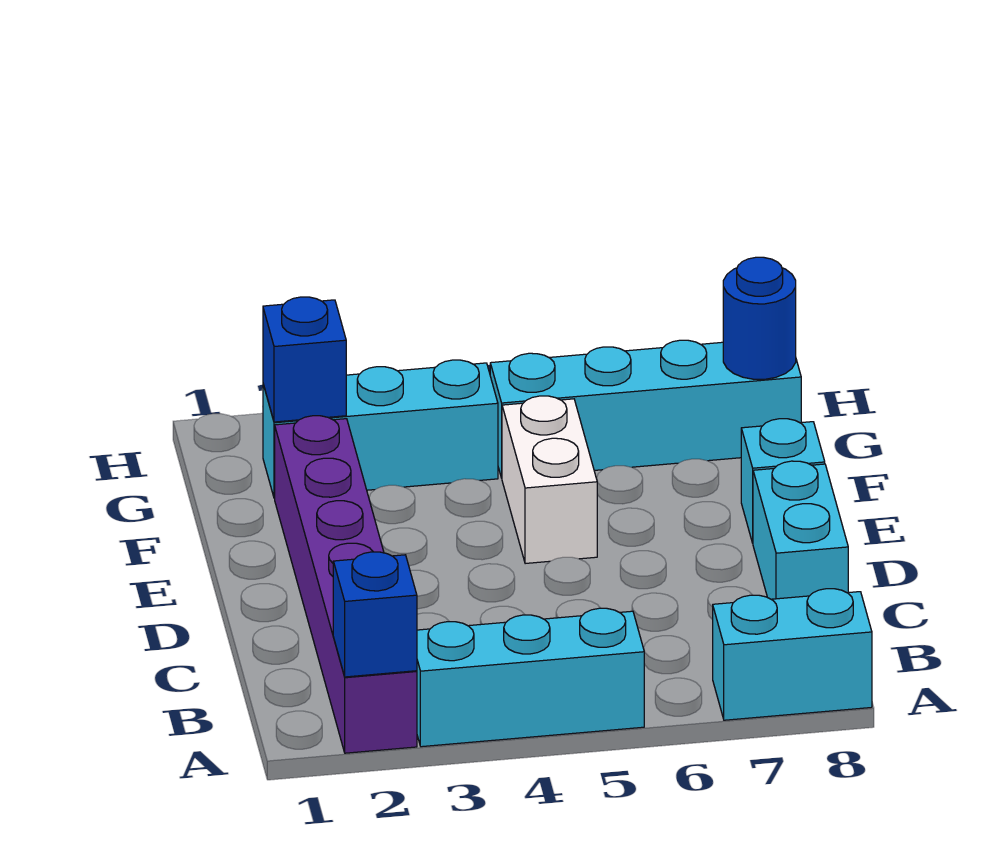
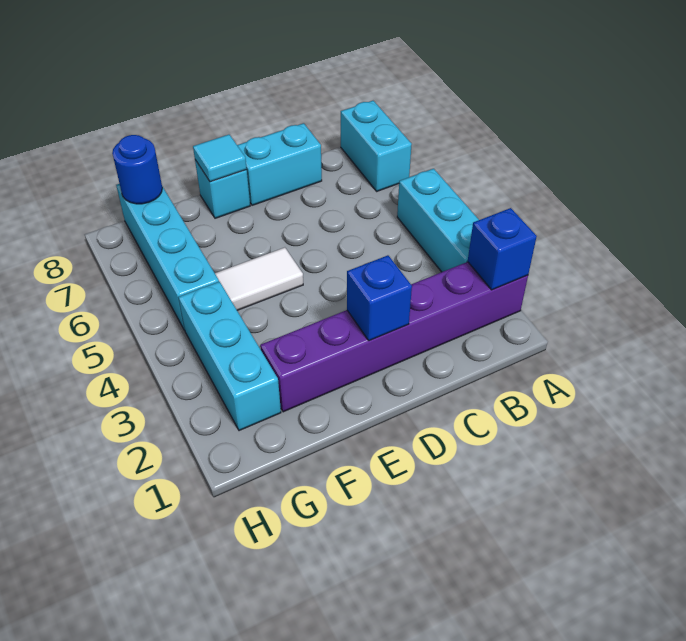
white 1x2 brick [502,396,597,564] -> white 1x2 tile [215,247,303,310]
none -> cyan 1x1 tile [193,135,247,182]
blue 1x1 brick [263,297,346,422] -> blue 1x1 brick moved to [347,255,412,341]

